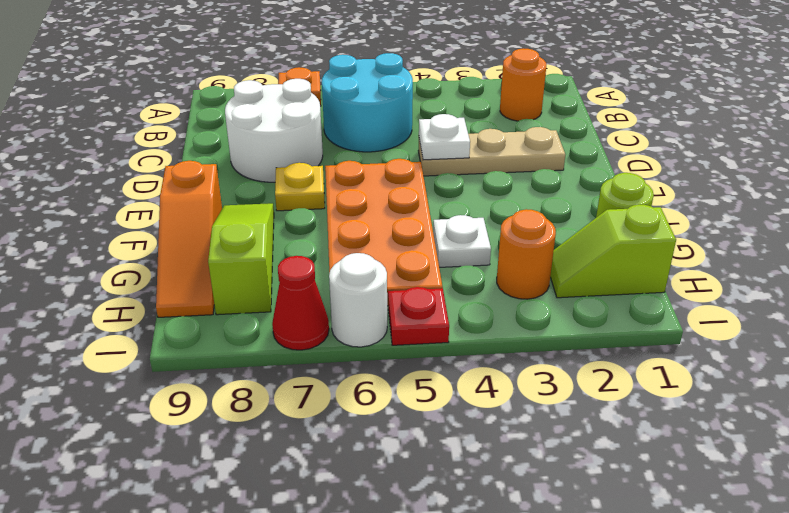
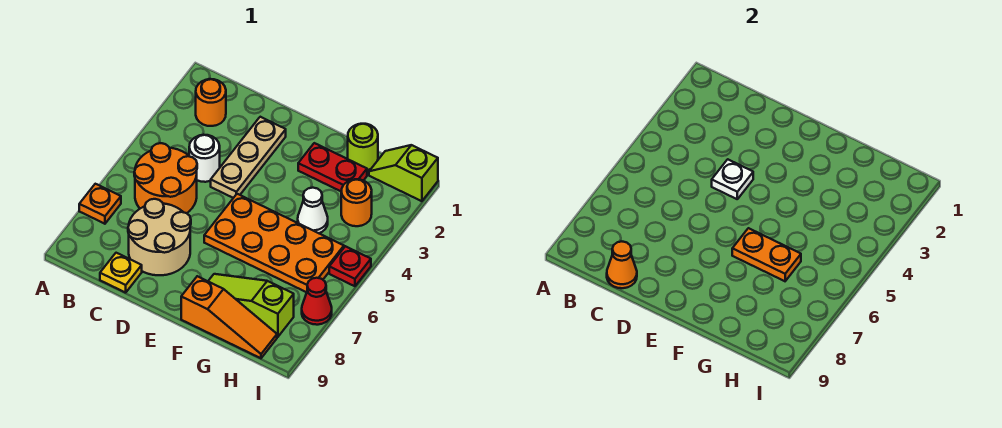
cyan 2x2 round brick [322,53,413,152] -> orange 2x2 round brick [134,143,197,213]
white 2x2 round brick [225,79,323,182] -> tan 2x2 round brick [128,199,191,275]
none -> orange 1x1 cone [607,242,637,288]
yellow 1x1 plate [275,163,325,211] -> yellow 1x1 plate moved to [100,253,142,293]
none -> red 1x2 plate [298,143,367,191]
none -> orange 1x2 plate [732,228,801,281]
white 1x1 plate [433,215,491,267] -> white 1x1 cone [298,188,328,233]
lime 1x2 slope [550,204,676,298] -> lime 1x2 slope turned to [369,145,438,201]
white 1x1 round brick [329,253,387,347] -> white 1x1 round brick moved to [189,135,220,182]

